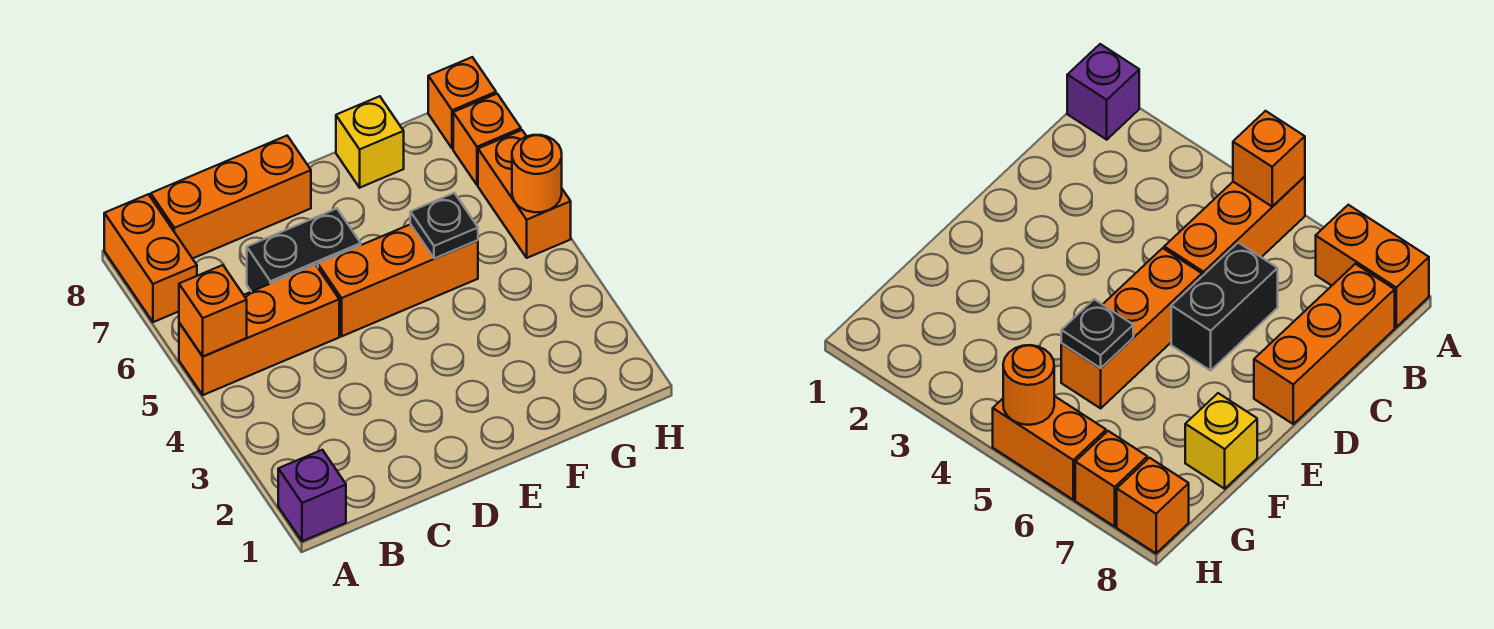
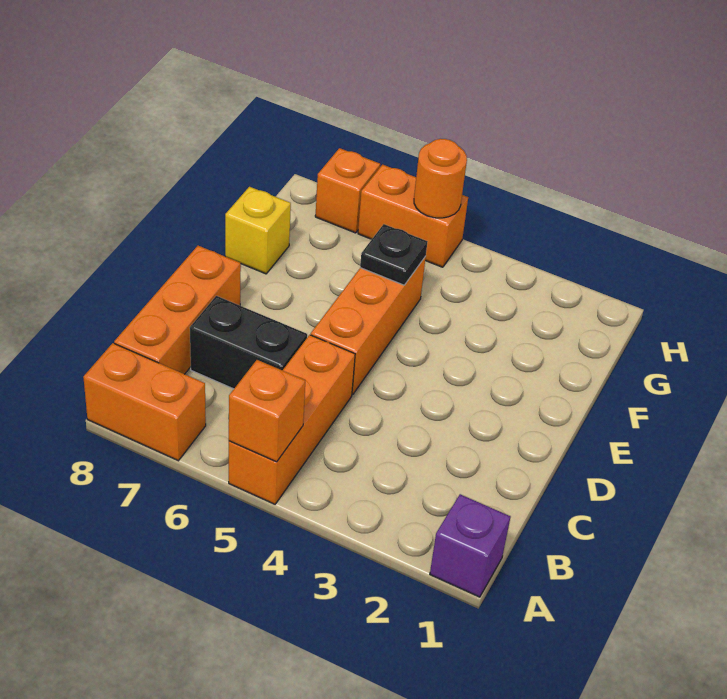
black 1x2 brick [247,209,361,292] -> black 1x2 brick turned to [190,296,307,389]
orange 1x1 brick [428,57,496,149] -> none

